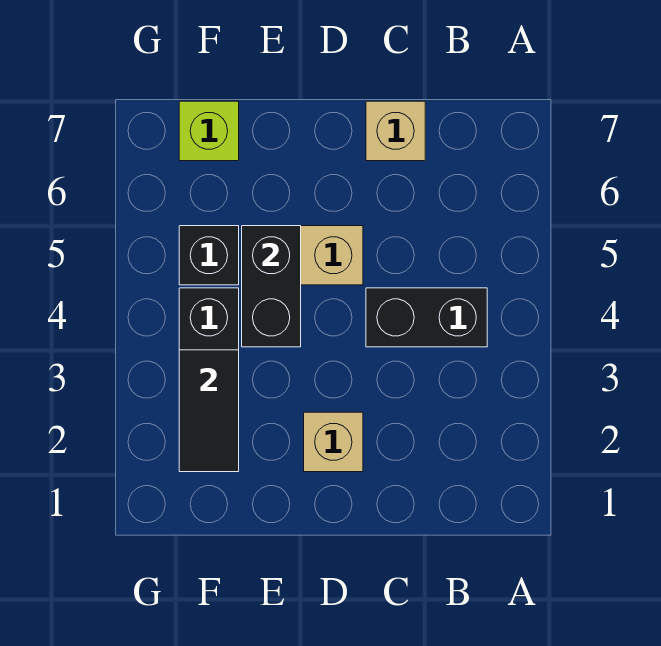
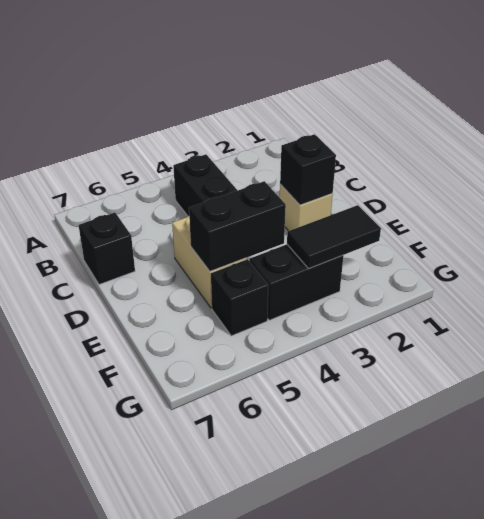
tan 1x1 brick [366,101,425,161] -> black 1x1 brick [79,213,135,285]
none -> black 1x1 brick [280,134,336,205]
lime 1x1 brick [179,101,239,161] -> none

